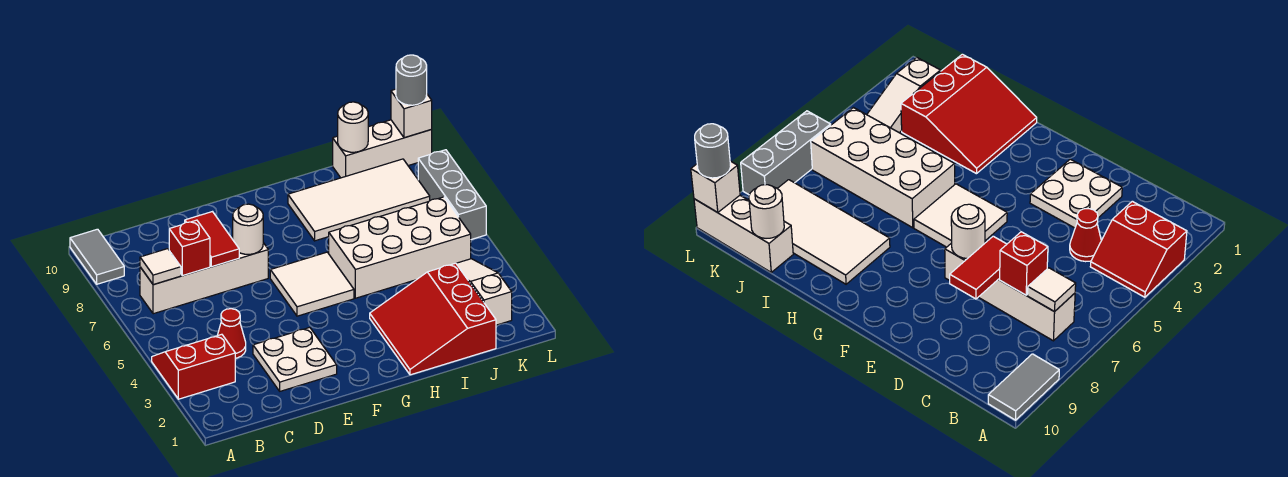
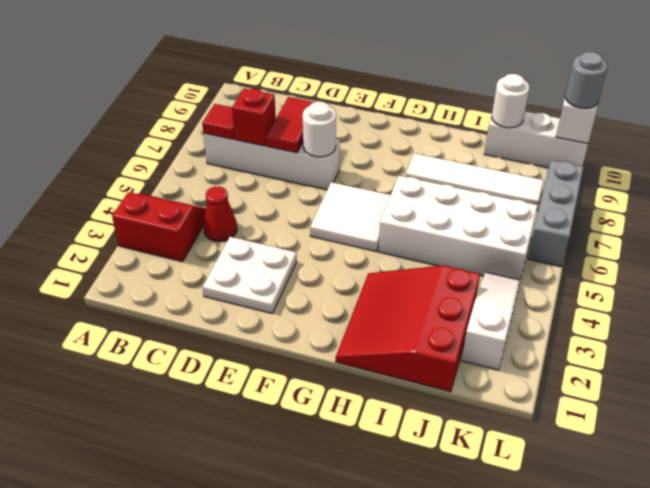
grey 1x2 tile [70,229,124,284] -> none
white 1x1 tile [140,249,181,285] -> red 1x1 tile [202,104,234,139]
white 2x4 tile [288,159,430,241] -> white 1x4 tile [406,153,544,209]

